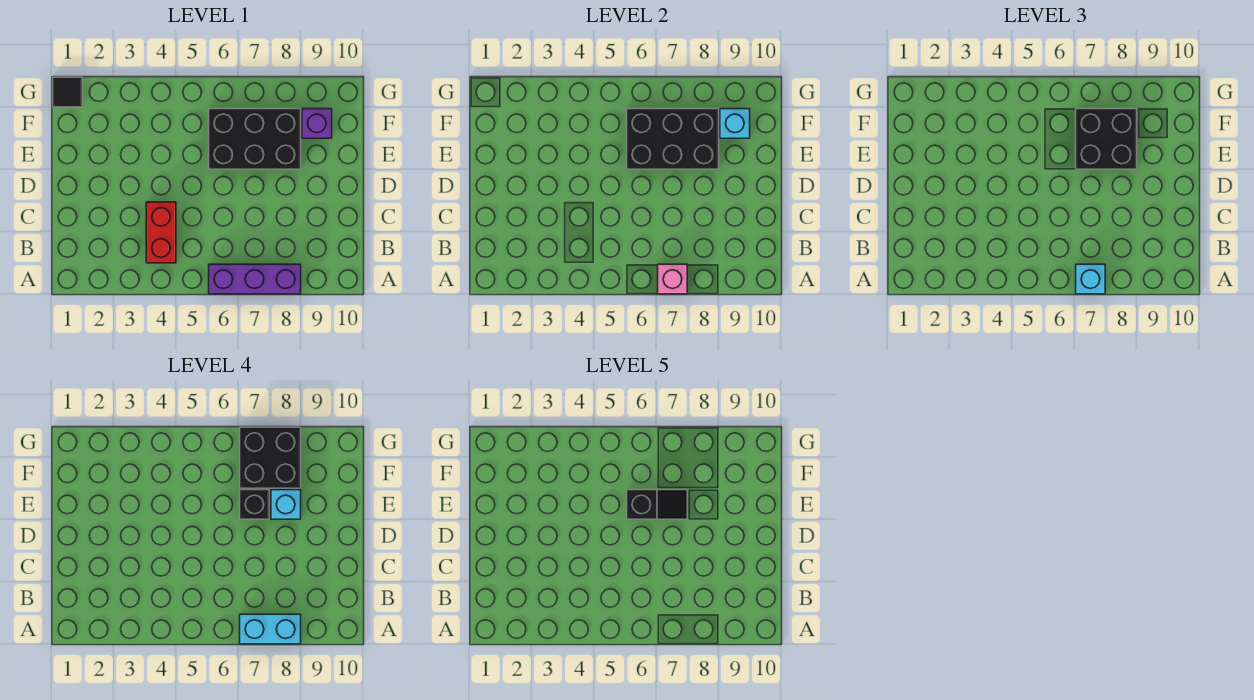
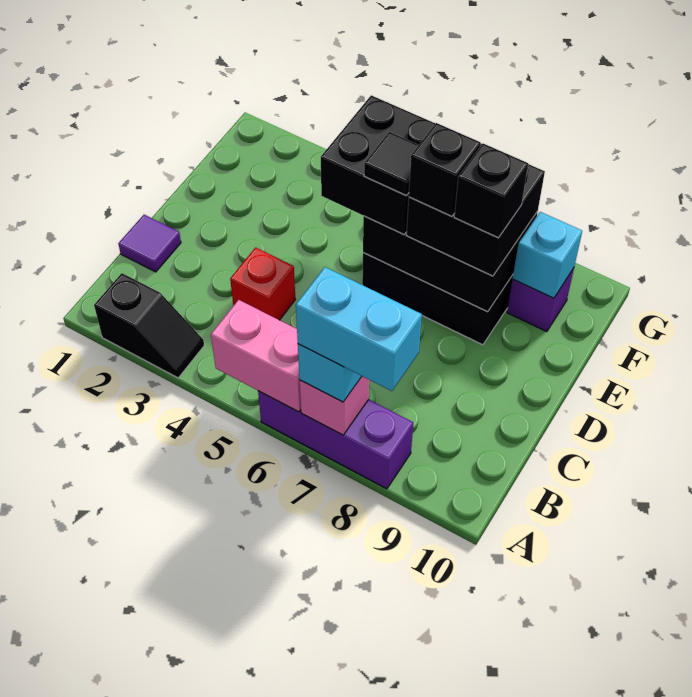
none -> pink 1x2 brick [211,300,301,412]
red 1x2 brick [146,202,176,263] -> red 1x1 brick [230,247,295,320]
none -> purple 1x1 tile [118,215,181,272]
black 1x2 slope [627,490,687,519] -> black 1x2 slope moved to [94,273,204,378]
cyan 1x1 brick [271,490,301,519] -> black 1x1 brick [454,144,528,238]
black 2x2 brick [240,427,301,488] -> black 2x2 brick moved to [321,95,435,235]
black 1x1 tile [53,77,82,107] -> black 1x1 tile moved to [364,132,419,196]

